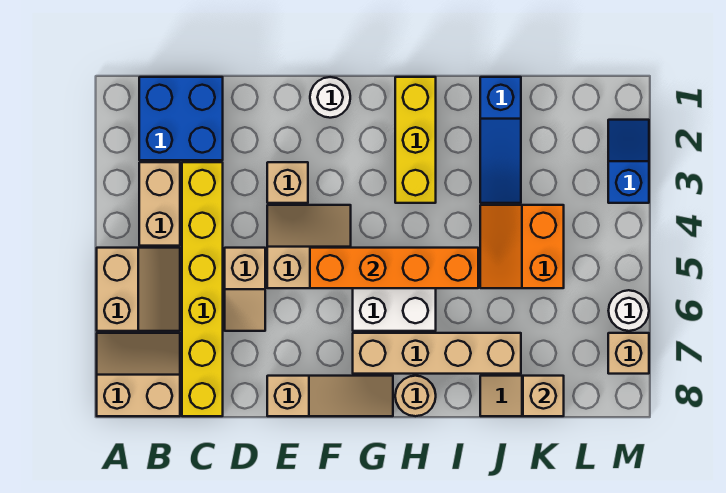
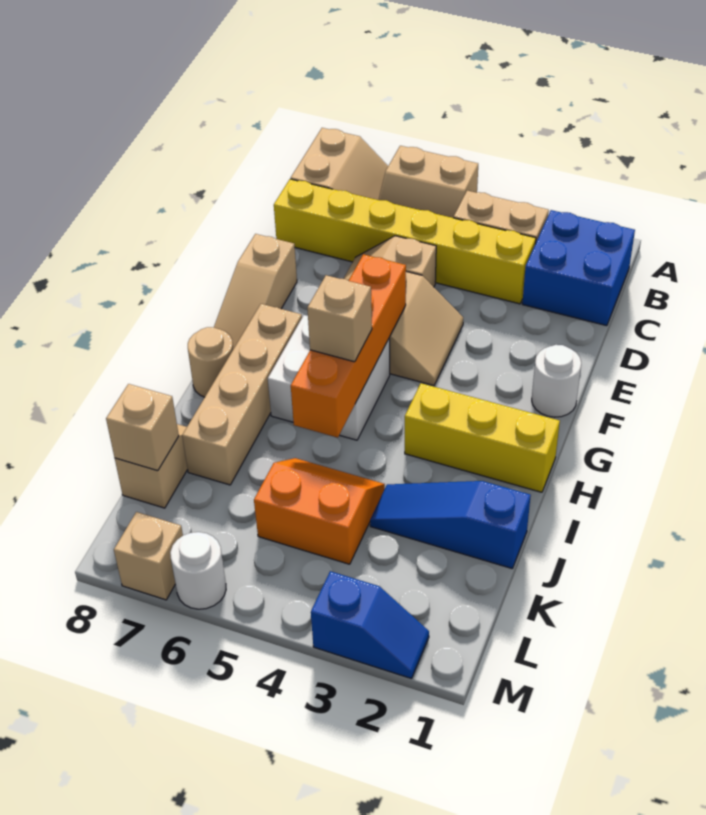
tan 1x1 brick [267,162,308,203] -> tan 1x1 brick moved to [307,275,372,362]

